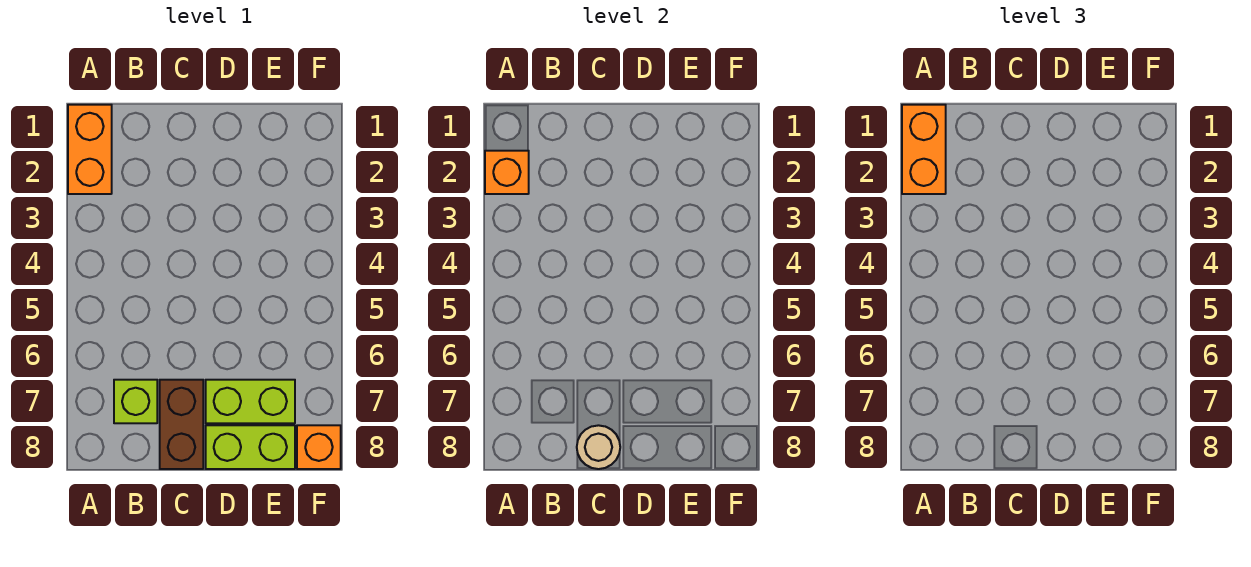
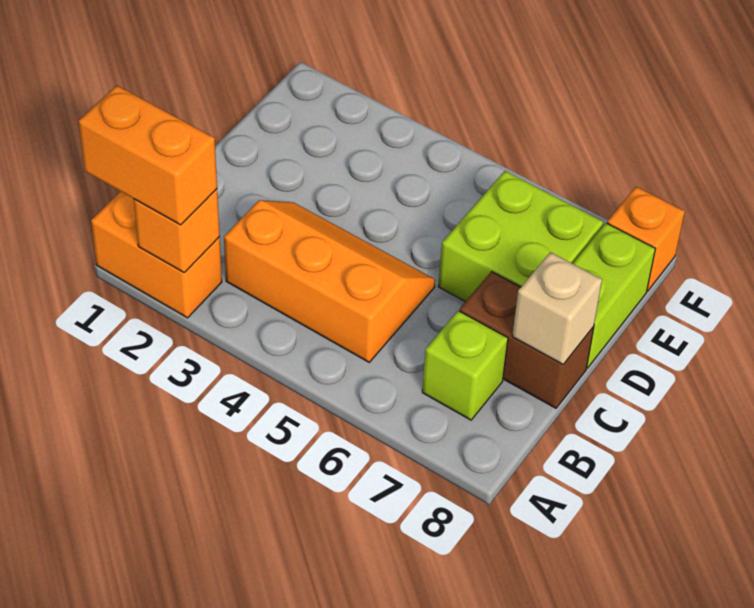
none -> orange 2x3 slope [224,200,435,362]
tan 1x1 round brick [577,425,620,469] -> tan 1x1 brick [512,252,602,364]
lime 1x2 brick [206,380,295,423] -> lime 2x2 brick [438,171,603,302]

